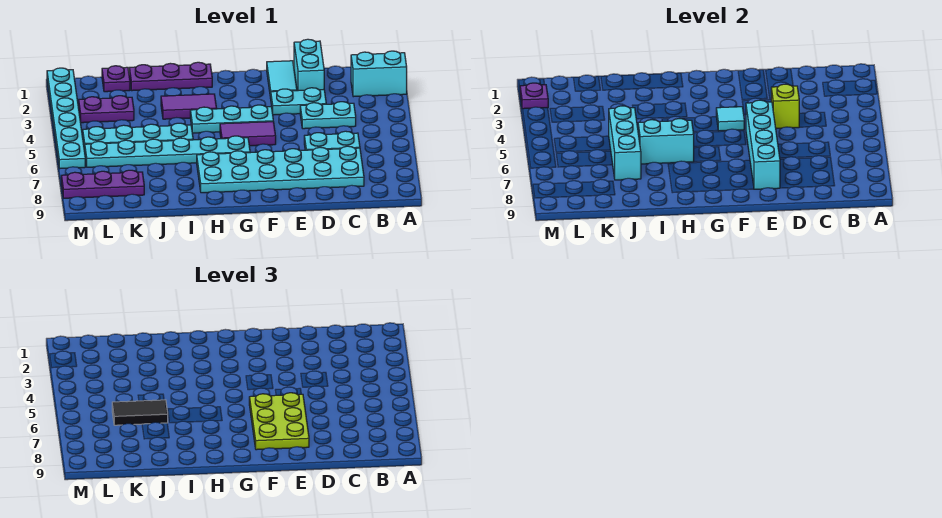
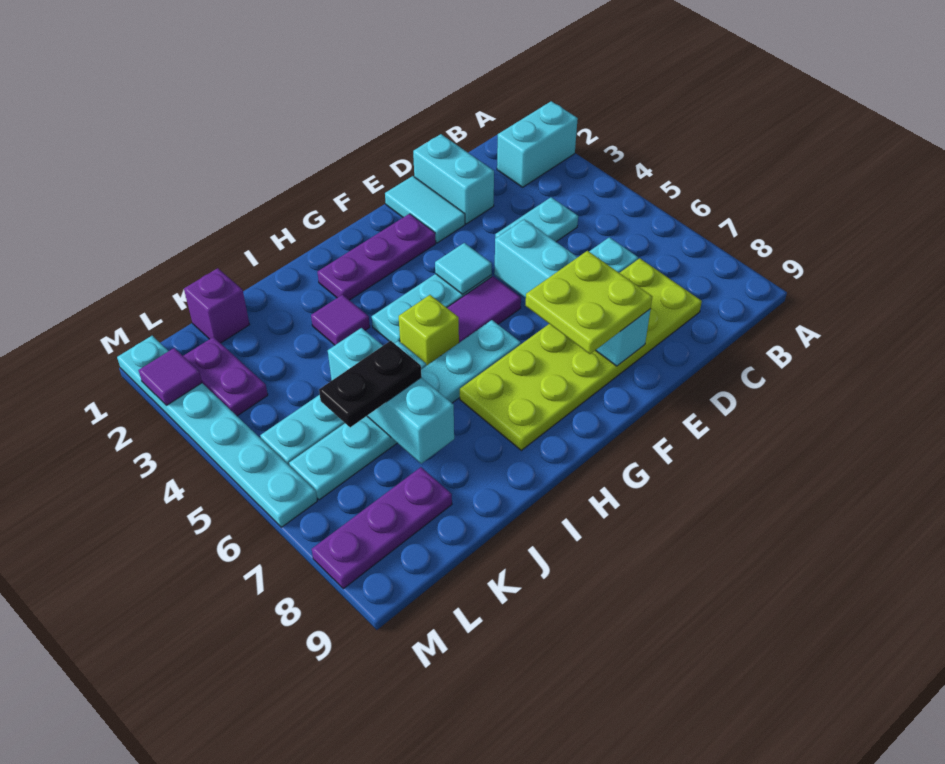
cyan 2x6 plate [197,146,364,193] -> lime 2x6 plate [460,258,702,450]
cyan 1x2 plate [271,88,326,115] -> none
lime 1x1 brick [771,84,799,128] -> lime 1x1 brick moved to [399,295,459,366]
lime 2x3 plate [249,393,309,450] -> lime 2x2 plate [526,251,652,354]
purple 1x3 plate [129,62,212,91] -> purple 1x3 plate moved to [317,214,436,300]
purple 1x2 tile [161,94,217,119] -> purple 1x1 tile [311,295,370,345]
cyan 1x2 brick [638,119,694,164] -> none
black 1x2 tile [112,400,168,425] -> black 1x2 plate [319,341,421,427]
purple 1x1 plate [102,66,130,92] -> purple 1x1 brick [184,268,250,343]
purple 1x2 plate [79,96,134,123] -> purple 1x2 plate turned to [183,337,268,416]
purple 1x1 plate [520,83,548,109] -> purple 1x1 tile [139,348,202,405]

